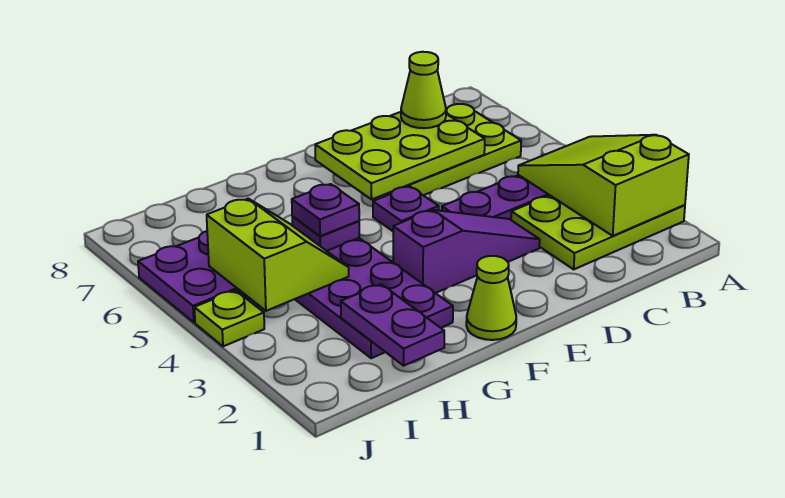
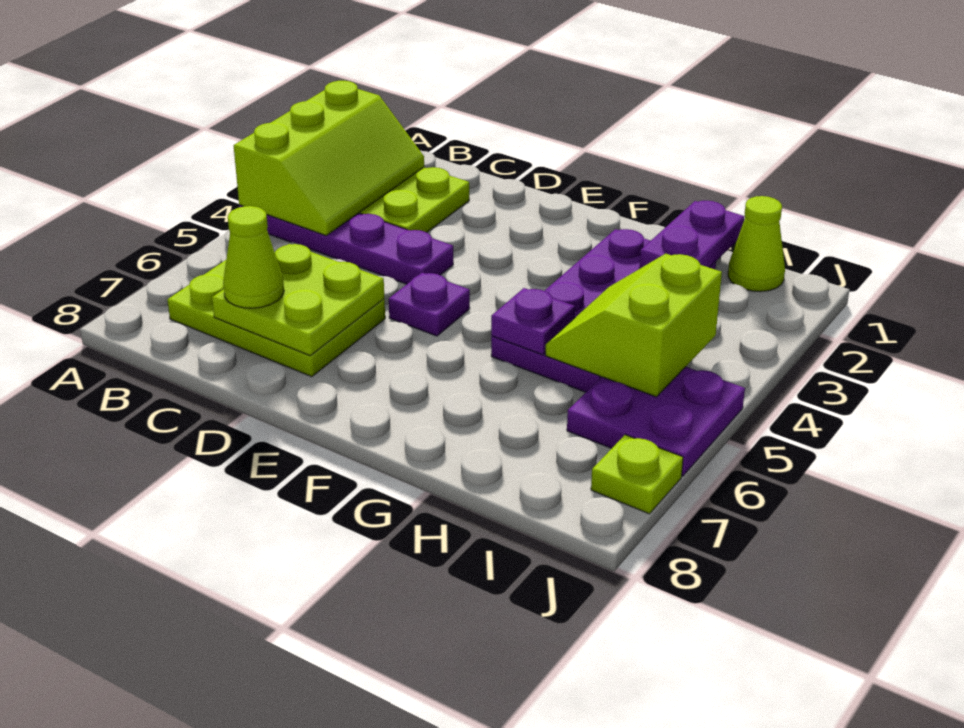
lime 2x3 slope [518,135,689,236] -> lime 2x3 slope turned to [234,81,424,236]
lime 2x3 plate [315,112,485,199] -> lime 2x2 plate [212,244,384,356]
purple 1x3 slope [393,210,540,293] -> none
lime 1x1 cone [466,256,516,340] -> lime 1x1 cone moved to [728,196,785,292]
purple 1x1 plate [292,184,359,236] -> none
lime 1x1 plate [194,290,264,346] -> lime 1x1 plate moved to [591,435,683,514]

